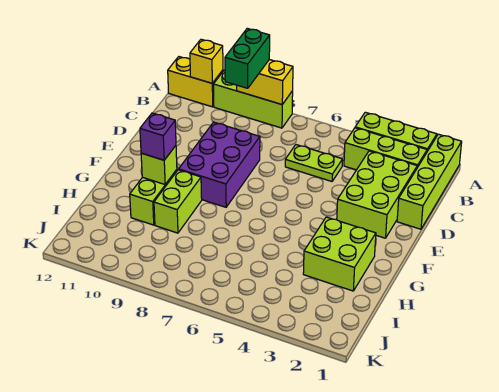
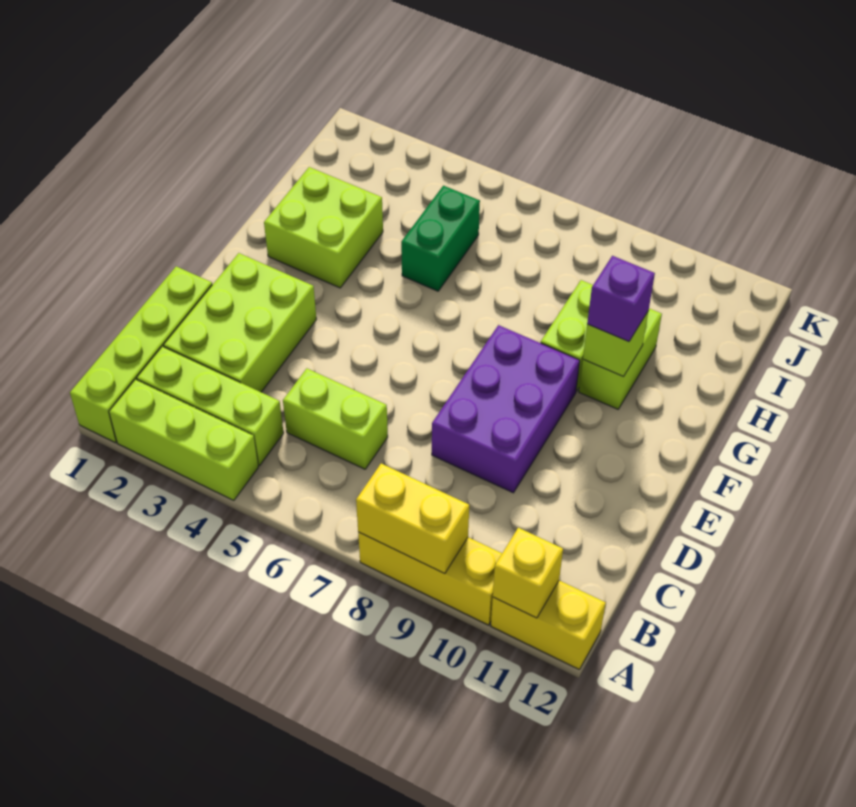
lime 1x3 brick [213,70,293,128] -> yellow 1x3 brick [358,532,502,625]
green 1x2 brick [225,28,270,88] -> green 1x2 brick moved to [401,186,480,291]
lime 1x2 plate [285,145,343,181] -> lime 1x2 brick [283,369,388,469]

